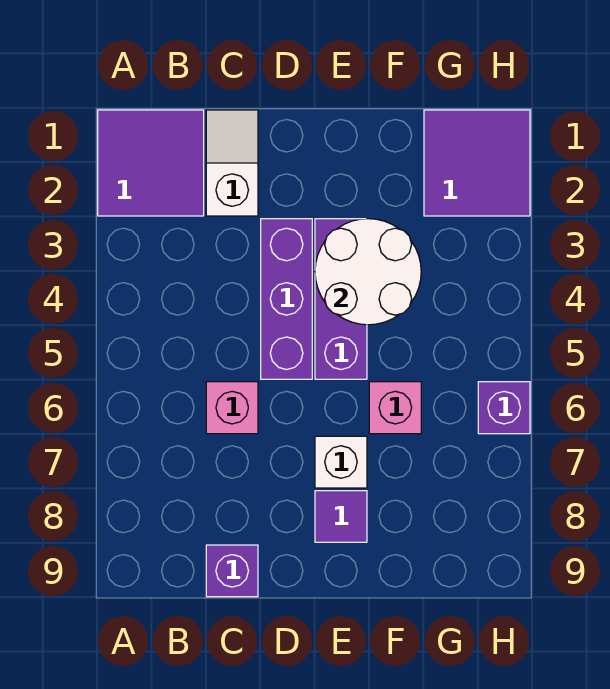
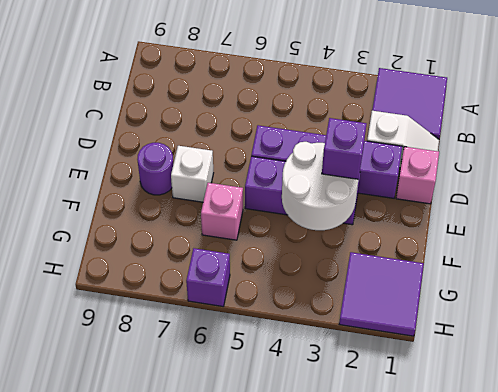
pink 1x1 brick [206,382,258,434] -> pink 1x1 brick moved to [396,147,439,204]
purple 1x1 brick [206,545,258,597] -> purple 1x1 brick moved to [322,118,366,179]
purple 1x3 brick [261,219,312,379] -> purple 1x4 brick [251,125,402,198]
purple 1x1 tile [315,491,367,542] -> purple 1x1 round brick [137,143,174,195]

